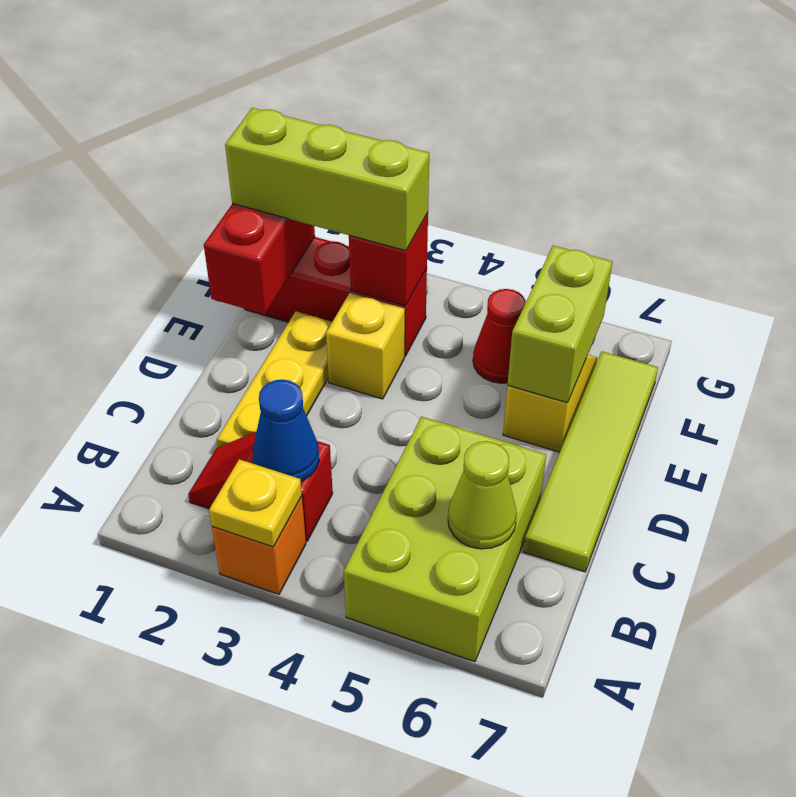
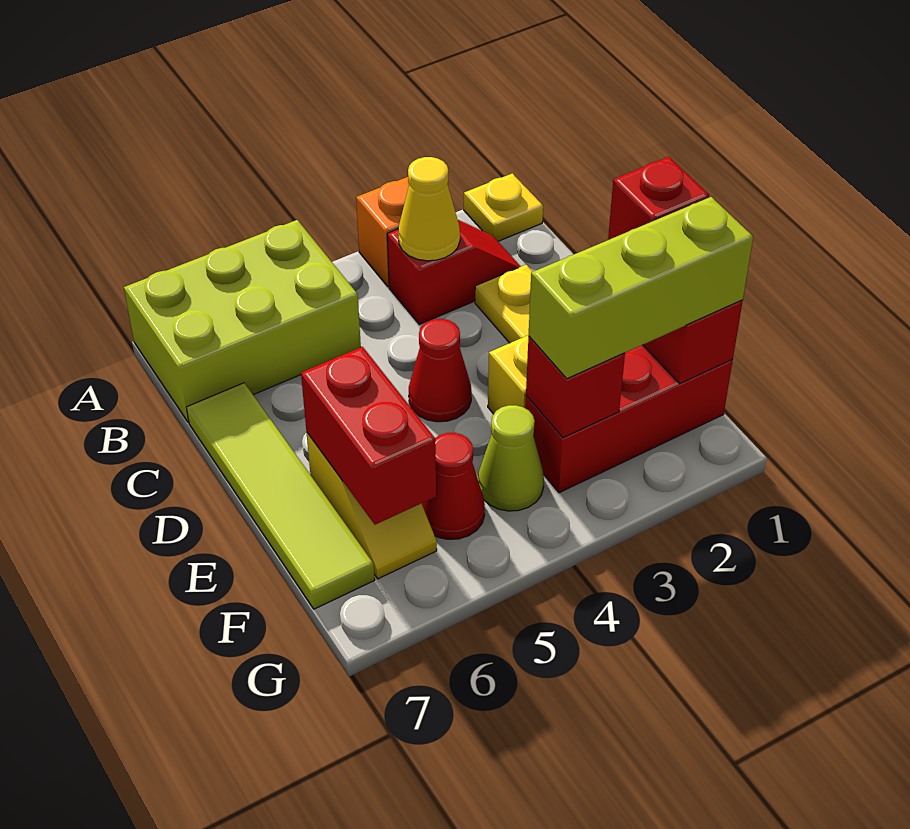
yellow 1x1 plate [209,459,302,547] -> yellow 1x1 plate moved to [464,173,543,241]
lime 2x3 brick [344,417,546,662] -> lime 2x3 brick turned to [124,220,361,422]
blue 1x1 cone [253,380,319,481] -> yellow 1x1 cone [398,157,460,261]
lime 1x1 cone [448,441,517,549] -> lime 1x1 cone moved to [478,405,544,511]
none -> red 1x1 cone [409,319,472,422]
none -> red 1x1 brick [608,157,709,240]
lime 1x2 brick [508,246,612,403] -> red 1x2 brick [301,347,436,525]

